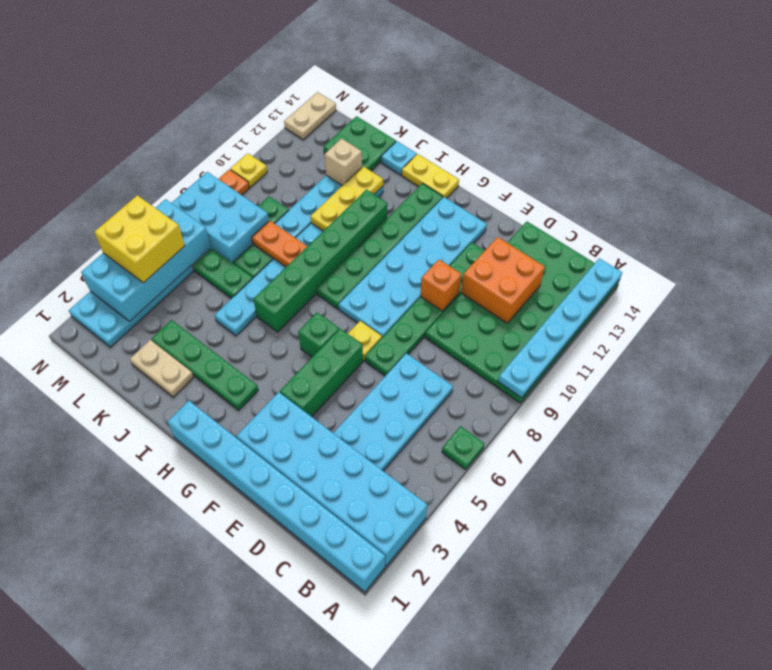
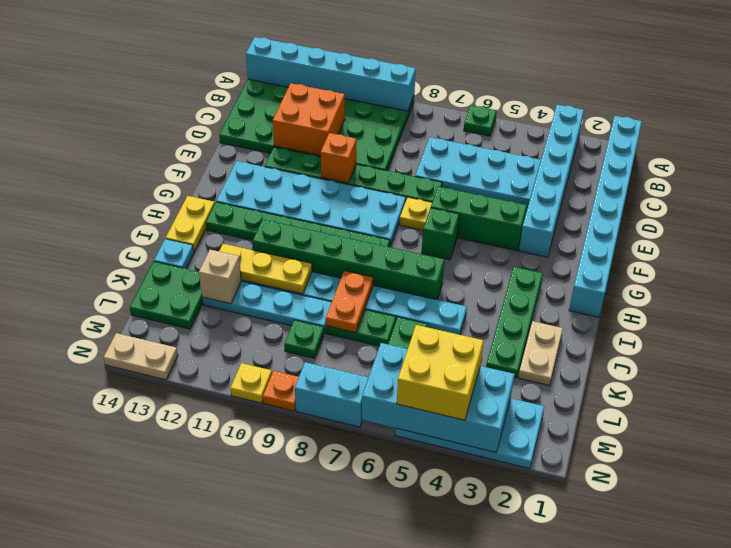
cyan 2x6 brick [236,392,427,566] -> cyan 1x6 brick [519,105,584,257]
cyan 1x6 plate [498,258,622,398] -> cyan 1x6 brick [246,37,416,111]
cyan 2x3 brick [172,172,269,264] -> cyan 1x2 brick [295,362,369,427]

